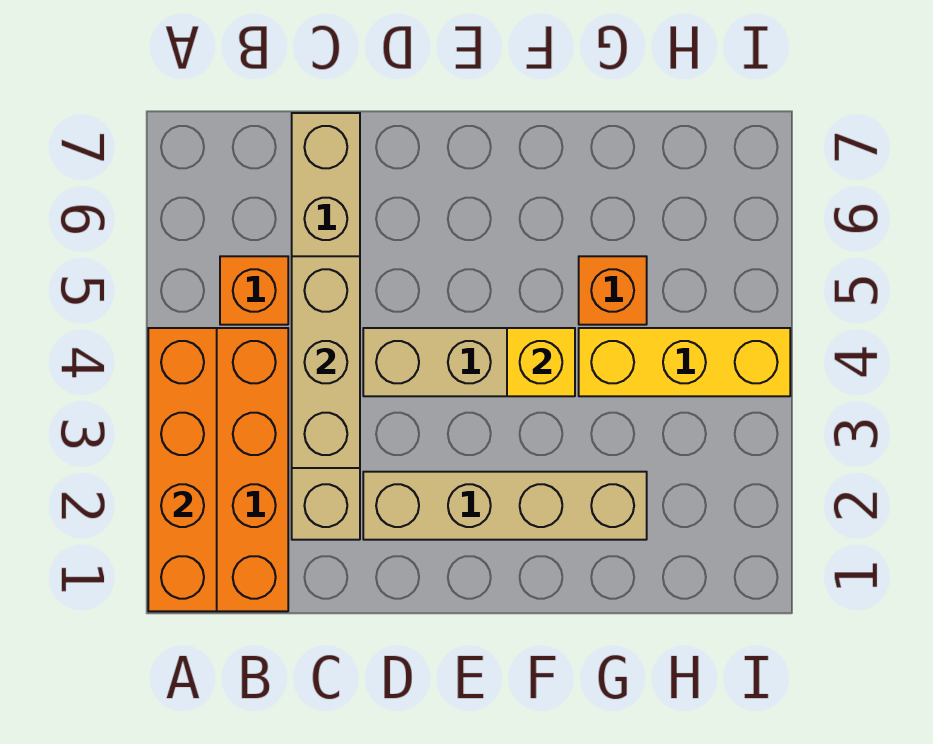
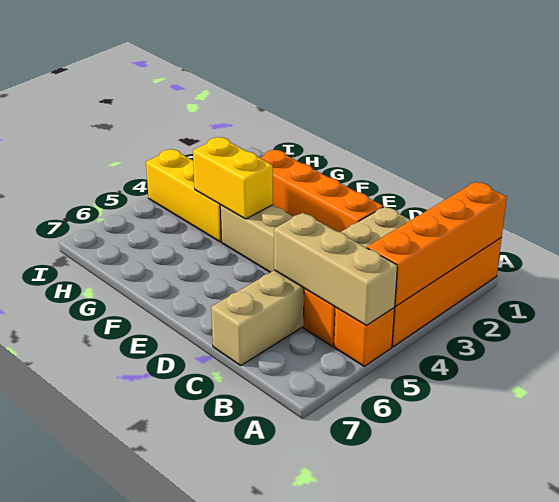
tan 1x3 brick [292,256,360,468] -> tan 1x3 brick turned to [274,213,397,325]
tan 1x4 brick [363,472,647,540] -> orange 1x4 brick [260,150,383,232]
yellow 1x1 brick [507,328,575,396] -> yellow 1x2 brick [193,137,273,219]
orange 1x1 brick [579,256,647,325] -> orange 1x1 brick moved to [334,308,395,366]

